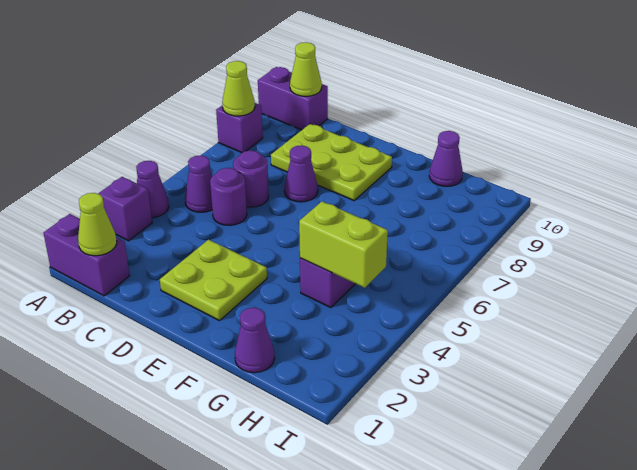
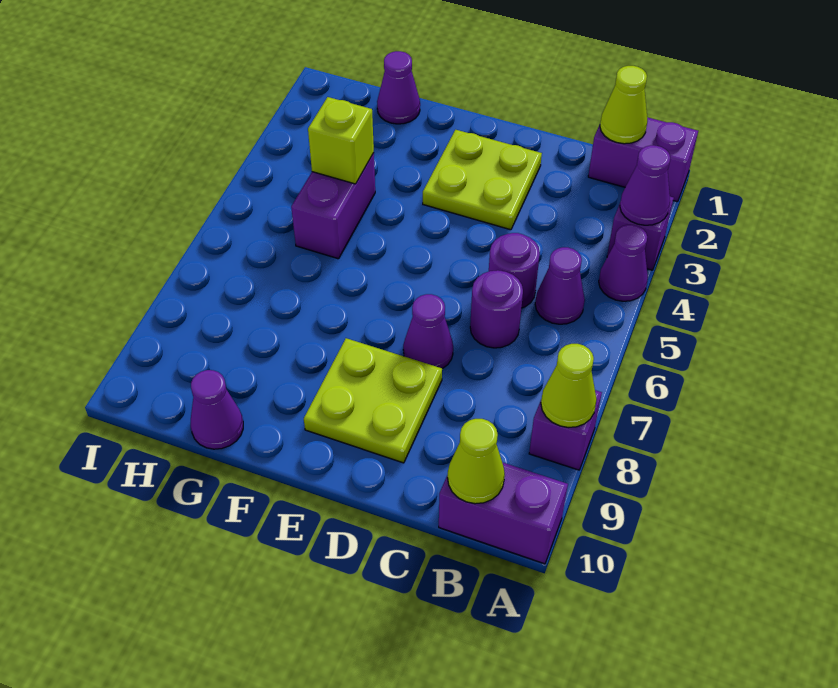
none -> purple 1x1 cone [620,145,670,225]
lime 2x3 plate [271,124,392,200] -> lime 2x2 plate [304,338,442,463]
lime 1x2 brick [299,202,388,288] -> lime 1x1 brick [308,97,374,184]

